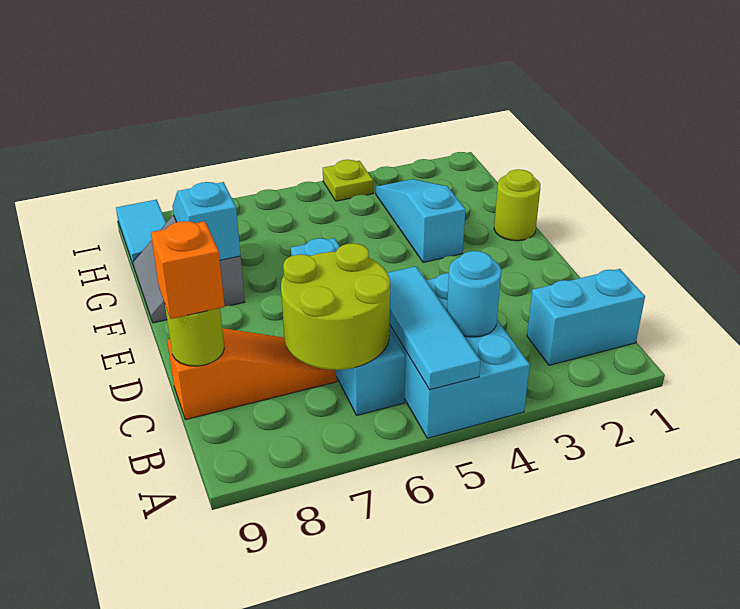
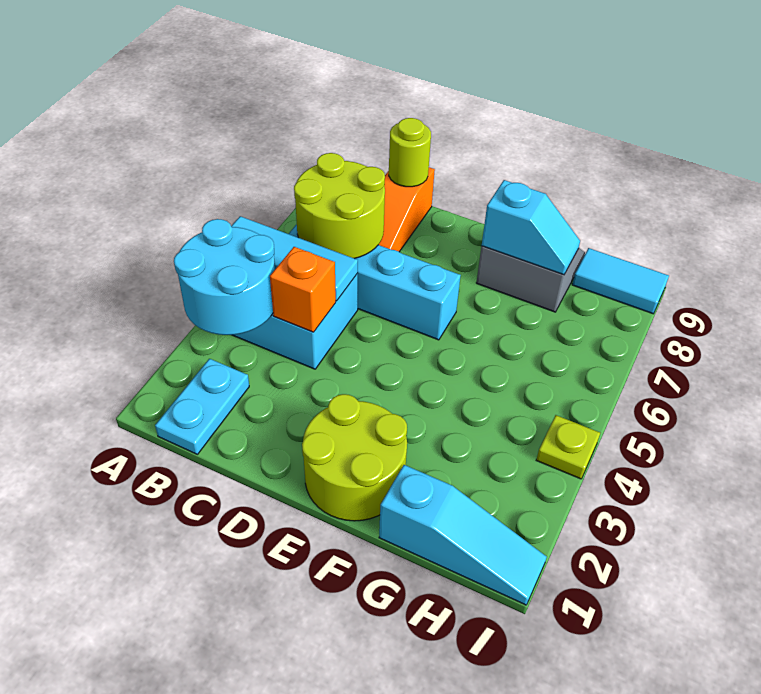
cyan 1x2 brick [527,269,645,365] -> cyan 1x2 plate [155,359,249,454]
cyan 1x1 round brick [447,251,501,337] -> cyan 2x2 round brick [174,219,275,335]
orange 1x1 brick [151,221,225,319] -> orange 1x1 brick moved to [270,247,336,332]
lime 1x1 round brick [494,169,540,241] -> lime 2x2 round brick [302,394,407,521]
cyan 1x3 slope [376,179,466,262] -> cyan 1x3 slope moved to [379,465,547,605]

